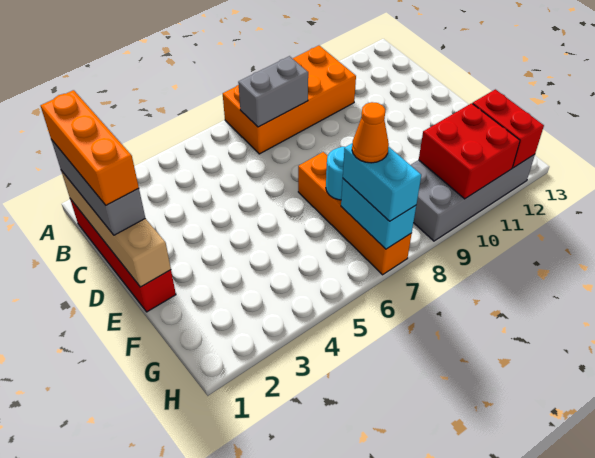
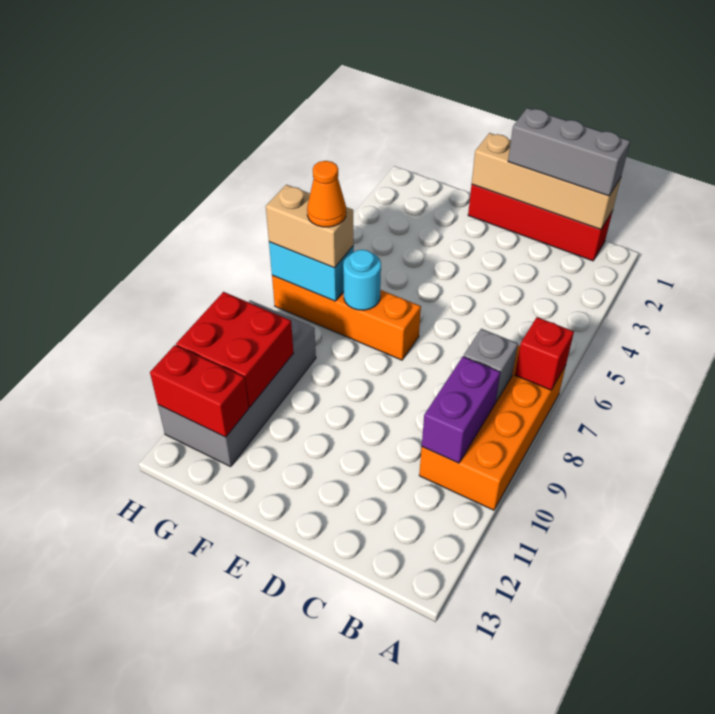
none -> red 1x1 brick [515,317,574,390]
orange 1x3 brick [41,90,139,205] -> none
grey 1x2 brick [238,56,308,127] -> grey 1x1 brick [463,329,518,403]
none -> purple 1x2 brick [422,357,500,463]
cyan 1x2 brick [343,144,421,221] -> tan 1x2 brick [266,185,353,268]

